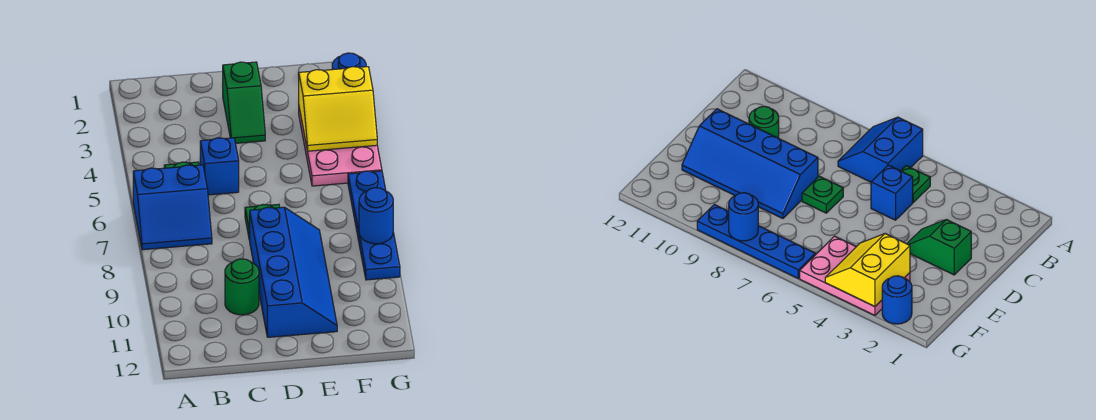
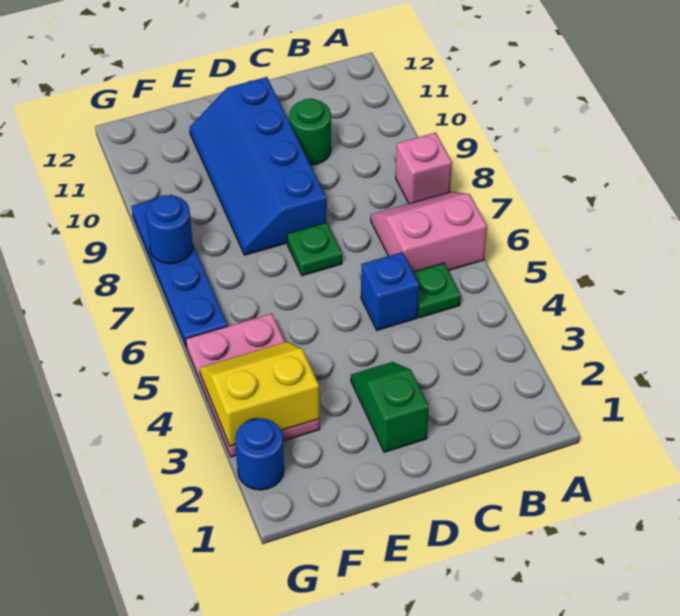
blue 2x2 slope [133,165,212,250] -> pink 2x2 slope [371,192,487,272]
none -> pink 1x1 brick [396,133,452,204]

